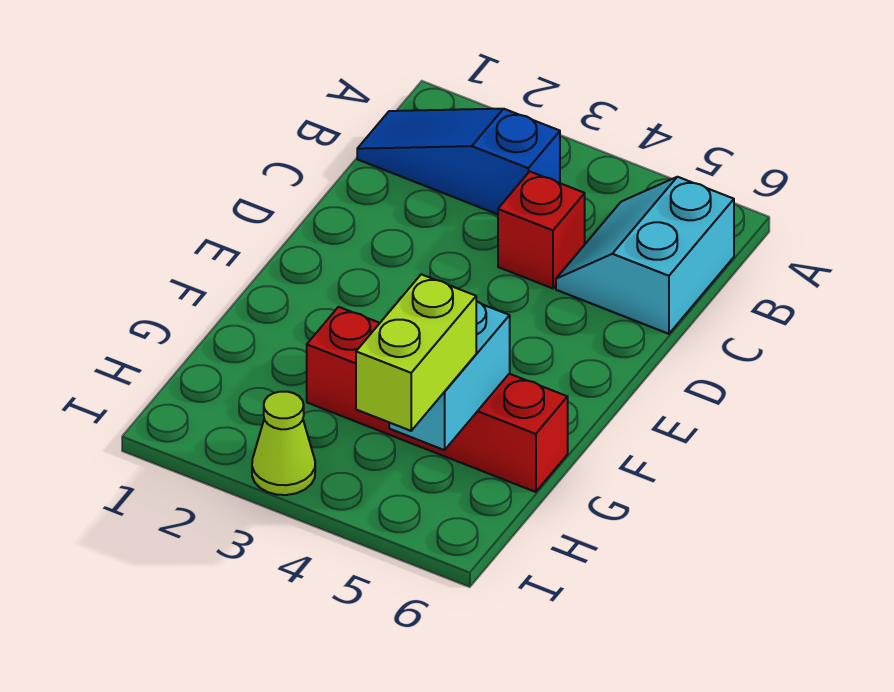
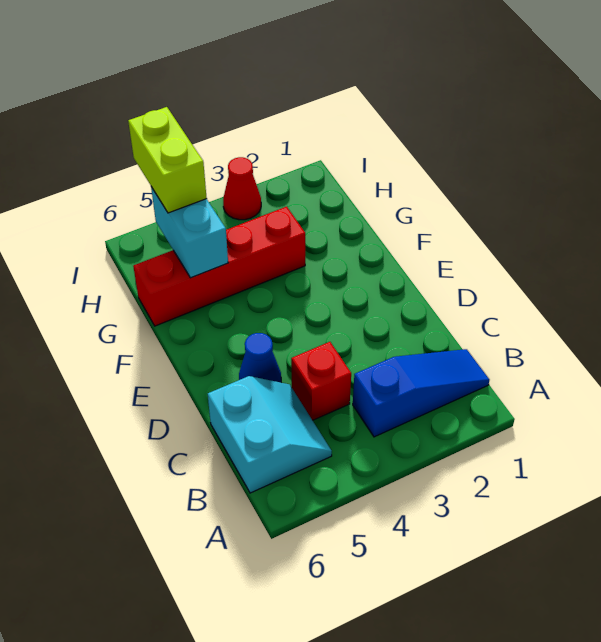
none -> blue 1x1 cone [239,333,281,382]
lime 1x1 cone [252,392,315,495] -> red 1x1 cone [223,157,261,220]

